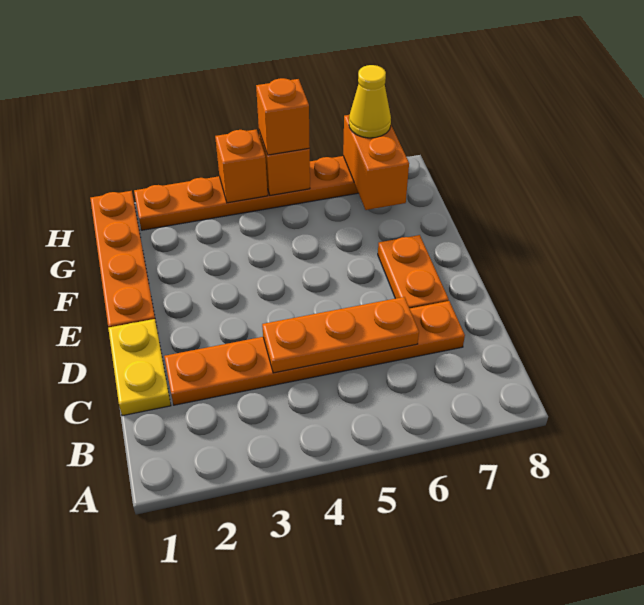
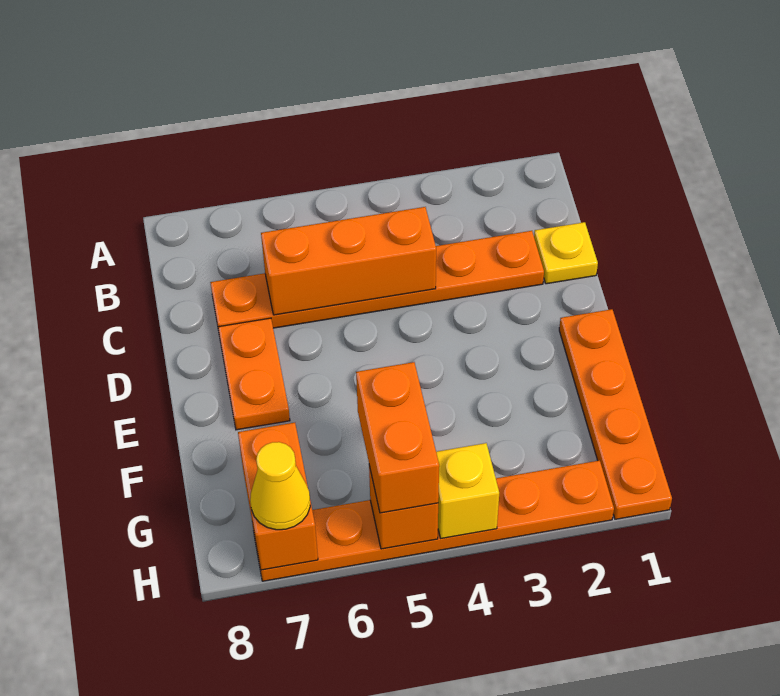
yellow 1x2 plate [108,319,171,416] -> yellow 1x1 plate [534,222,598,284]
orange 1x3 plate [262,297,419,373] -> orange 1x3 brick [261,207,436,315]
orange 1x1 brick [215,129,268,203] -> yellow 1x1 brick [436,443,499,538]
orange 1x1 brick [256,78,310,155] -> orange 1x2 brick [356,362,439,513]

